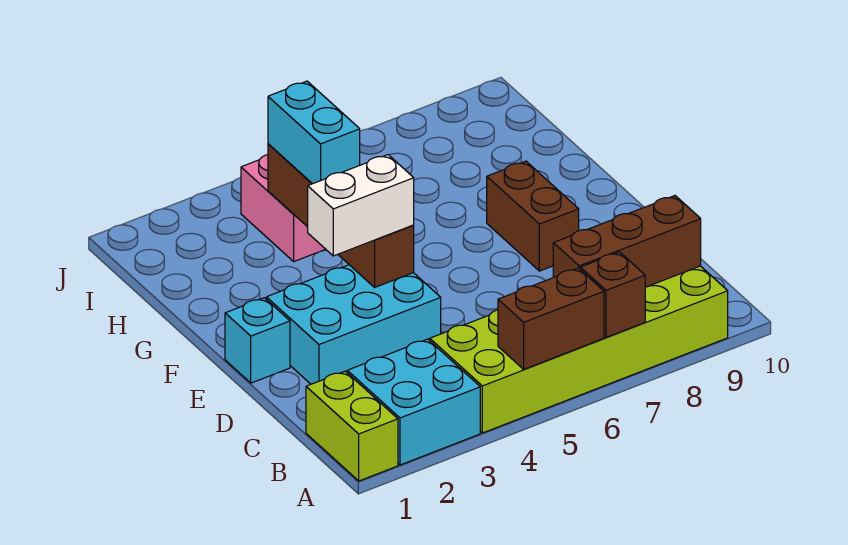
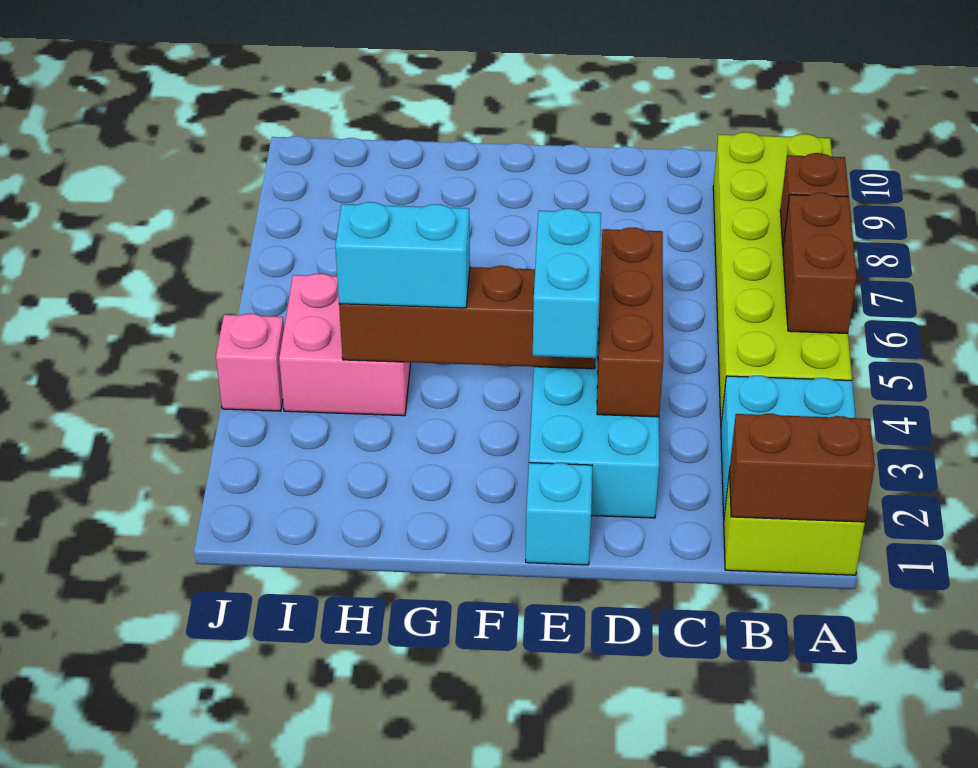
brown 1x3 brick [553,196,701,287] -> brown 1x3 brick moved to [597,227,663,417]
white 1x2 brick [308,155,414,256] -> cyan 1x2 brick [533,209,601,358]
brown 1x2 brick [487,161,579,271] -> brown 1x2 brick moved to [729,414,875,522]
none -> pink 1x1 brick [216,314,284,411]

